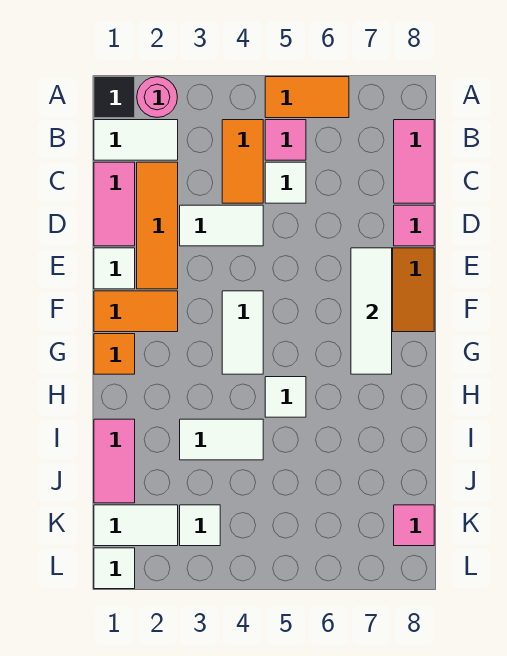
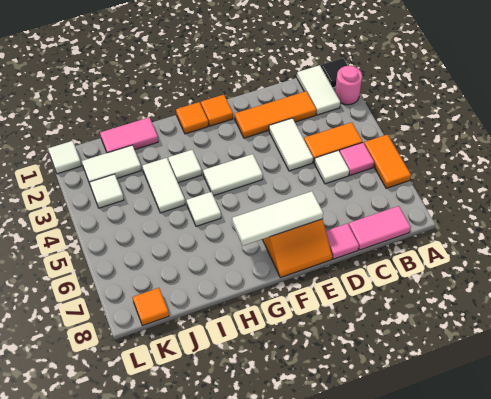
pink 1x2 tile [94,162,135,246] -> none
white 1x1 tile [94,248,135,289] -> white 1x1 tile moved to [168,150,202,183]
orange 1x2 tile [94,291,178,332] -> orange 1x1 tile [201,95,233,126]
white 1x2 tile [94,505,178,546] -> white 1x2 tile turned to [82,145,141,184]
pink 1x1 tile [394,505,434,546] -> orange 1x1 tile [133,288,169,326]

